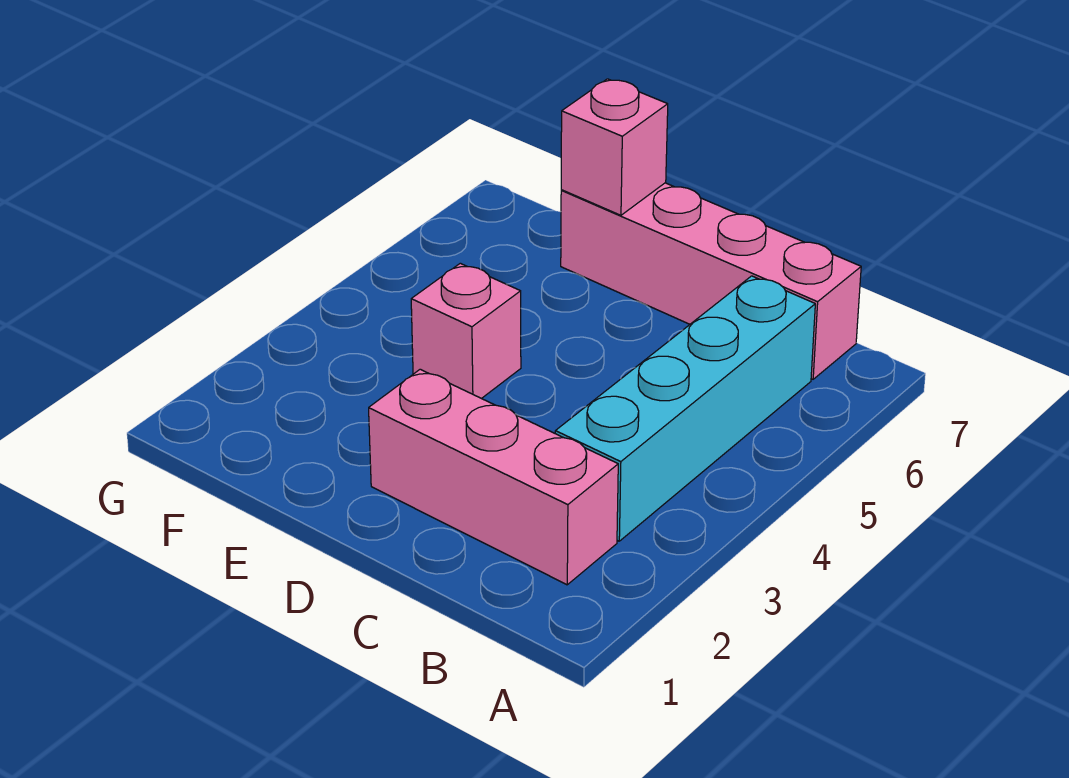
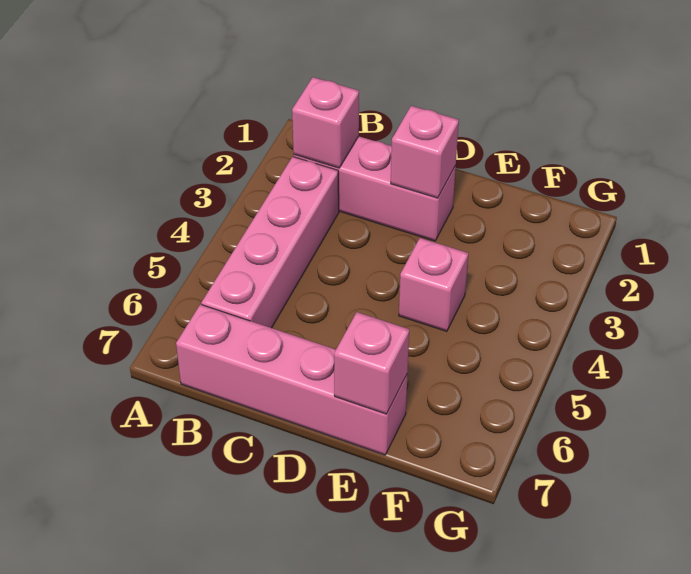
none -> pink 1x1 brick [292,77,359,168]
cyan 1x4 brick [555,276,815,541] -> pink 1x4 brick [201,157,339,328]
none -> pink 1x1 brick [391,106,459,198]

